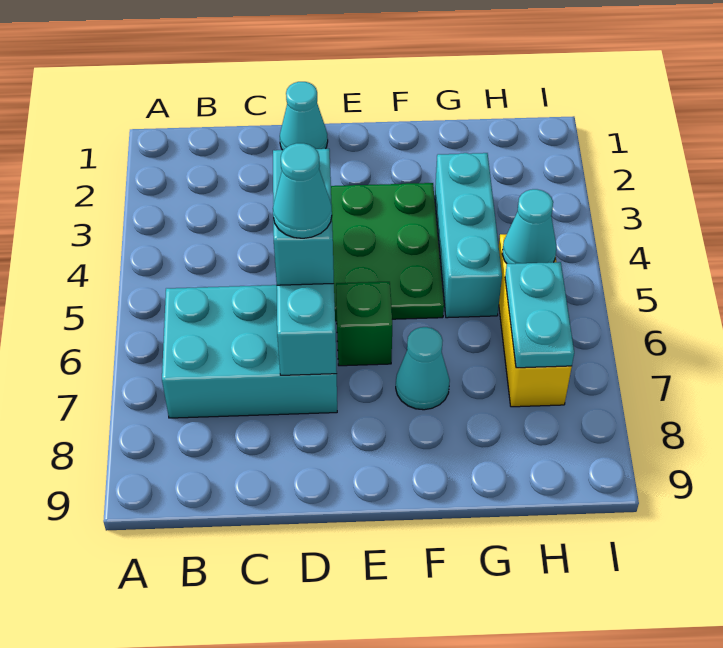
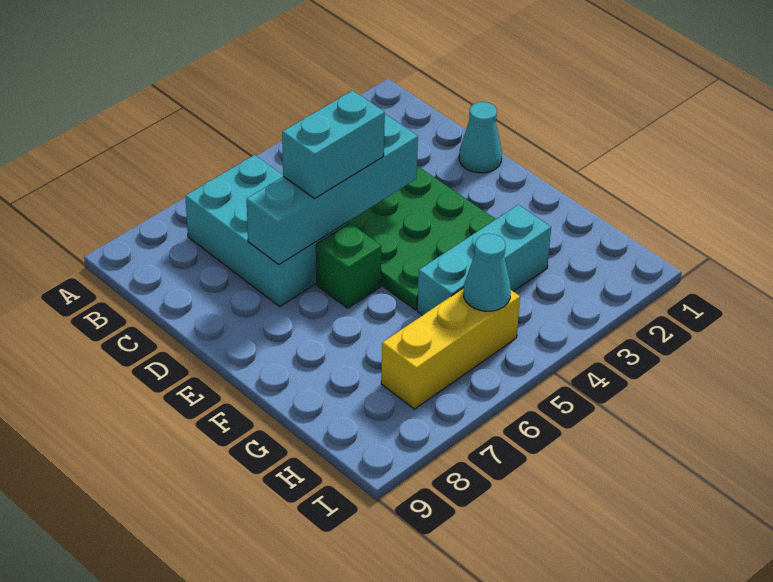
cyan 1x1 cone [273,143,332,238] -> none
cyan 1x1 cone [396,327,450,410] -> none
cyan 1x2 plate [505,262,574,368] -> none

